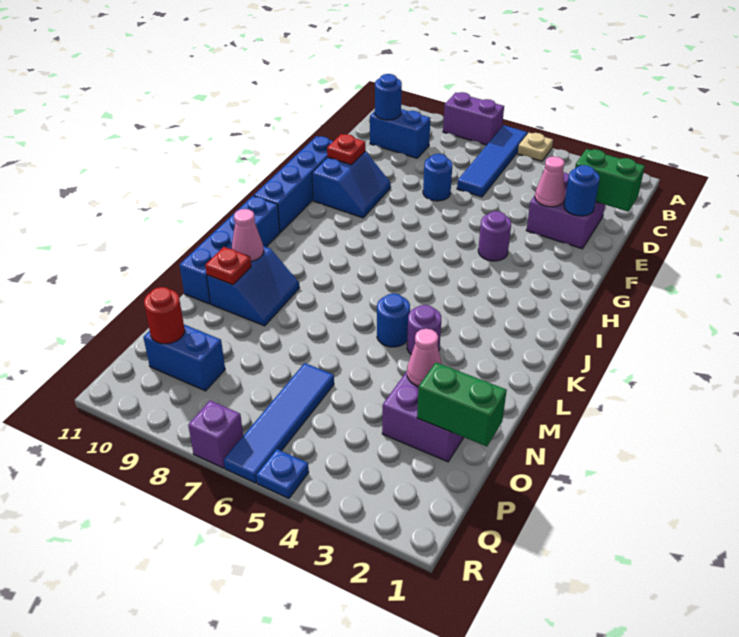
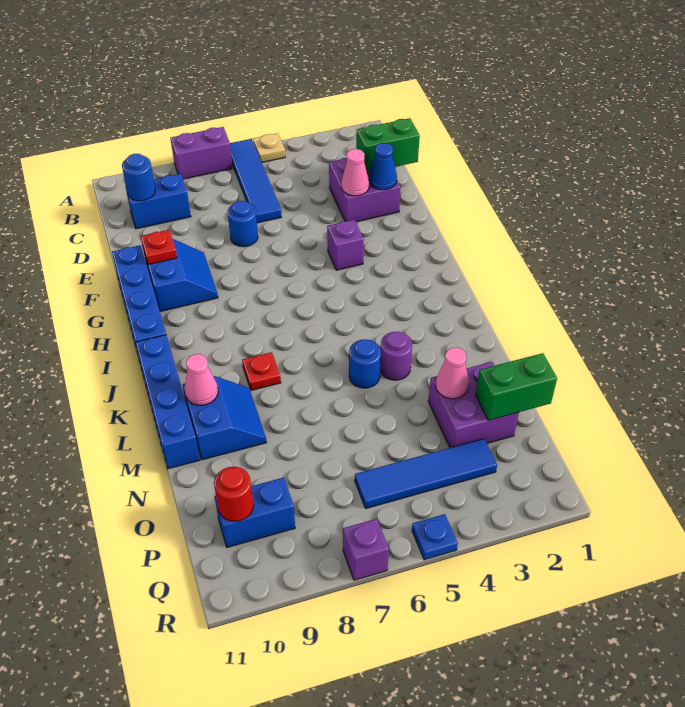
blue 1x1 round brick [564,165,600,216] -> blue 1x1 cone [369,143,397,190]
purple 1x1 round brick [478,211,511,261] -> purple 1x1 brick [327,220,364,270]
red 1x1 plate [205,247,251,285] -> red 1x1 plate moved to [242,352,281,390]
blue 1x4 tile [224,363,334,483] -> blue 1x4 tile turned to [355,439,497,508]

